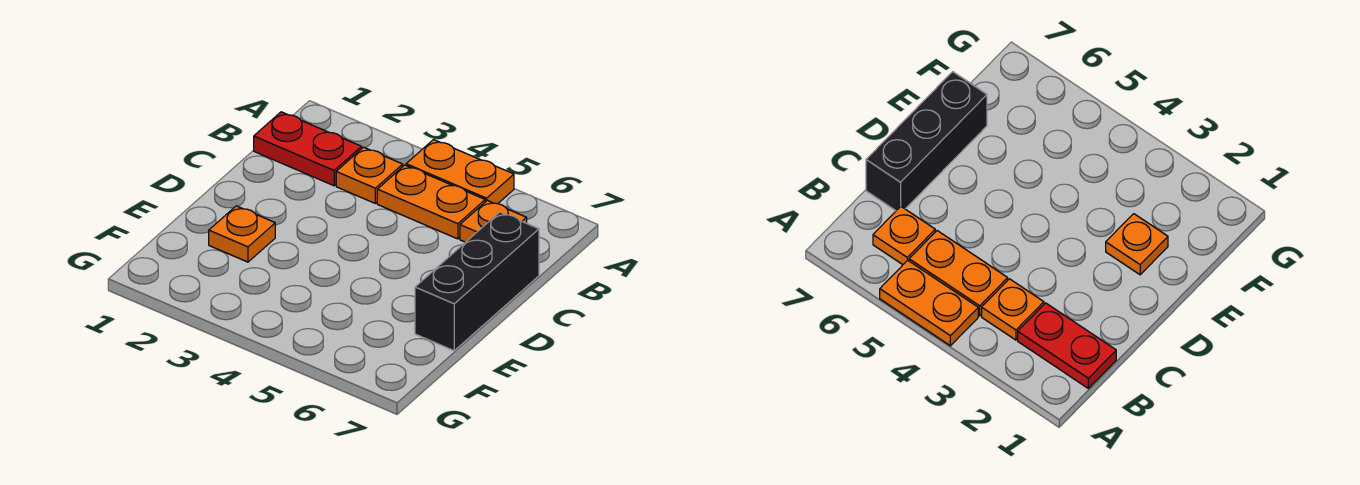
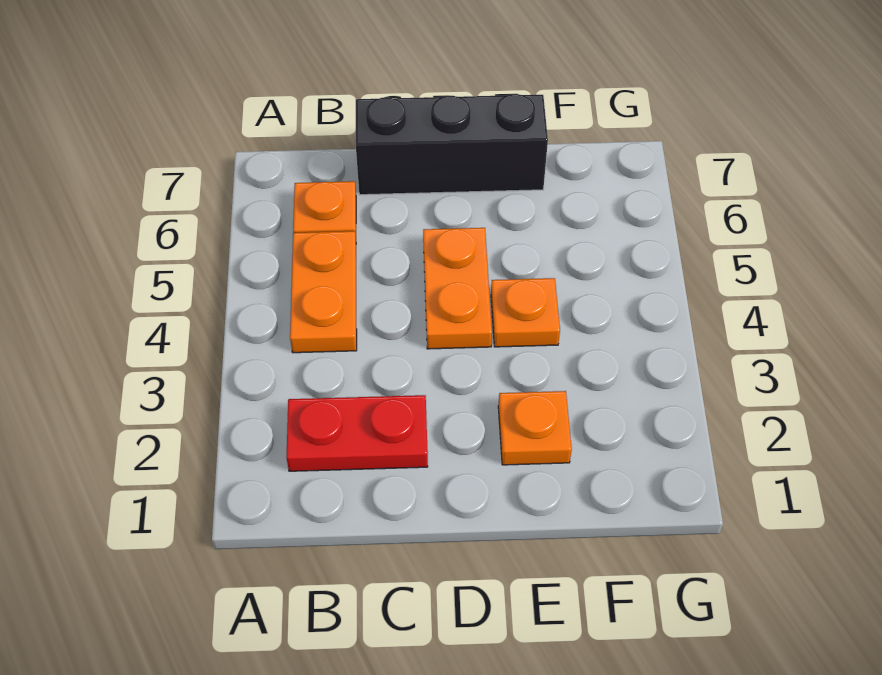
orange 1x2 plate [406,140,514,204] -> orange 1x2 plate moved to [423,228,492,349]
red 1x2 plate [254,112,362,186] -> red 1x2 plate turned to [286,395,428,471]
orange 1x1 plate [336,147,403,203] -> orange 1x1 plate moved to [491,278,560,347]

